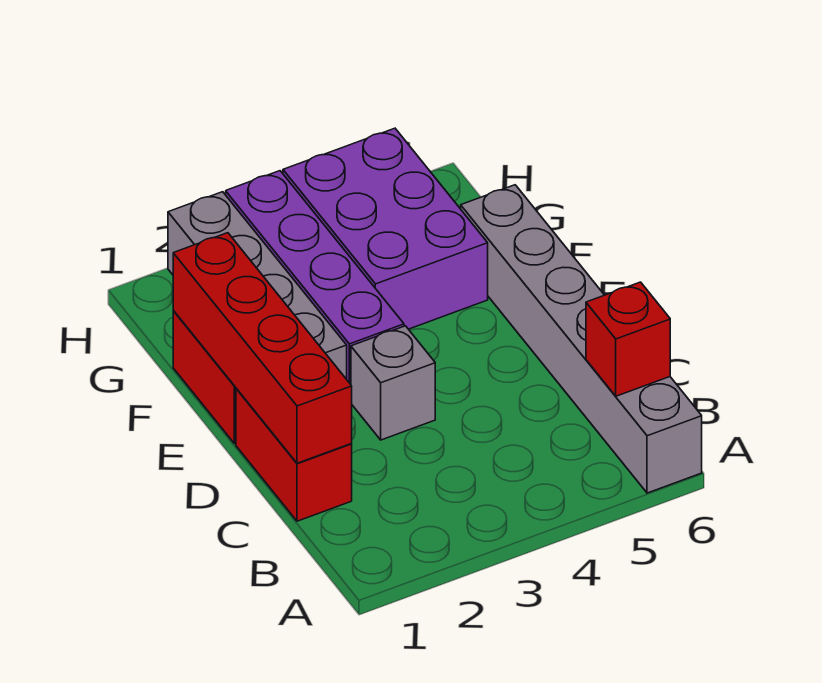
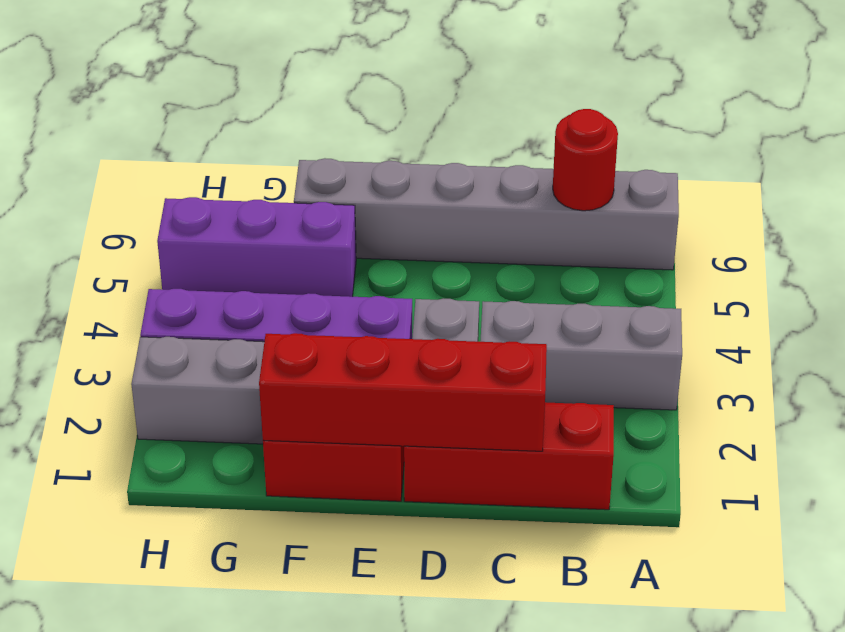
none -> grey 1x3 brick [480,301,682,410]
red 1x1 brick [586,282,670,396] -> red 1x1 round brick [553,109,618,211]
red 1x2 brick [236,389,352,521] -> red 1x3 brick [404,402,614,510]
purple 2x3 brick [283,128,488,329] -> purple 1x3 brick [157,197,356,297]

